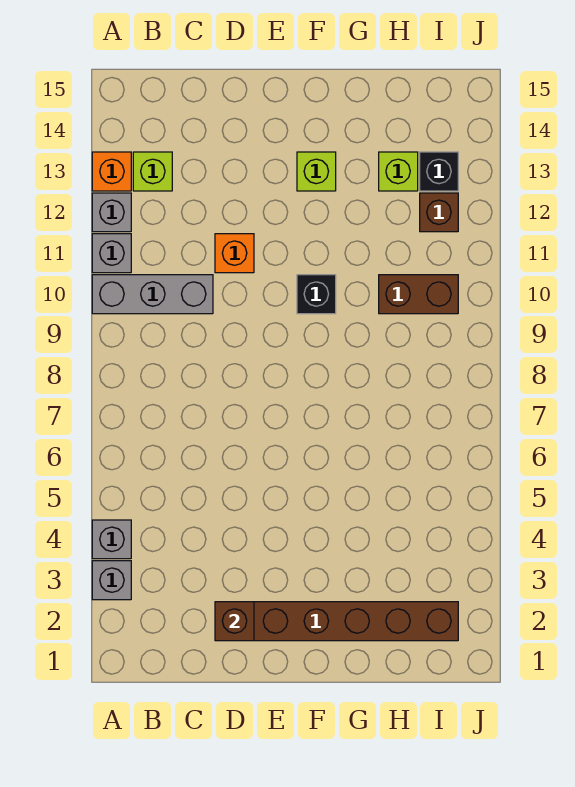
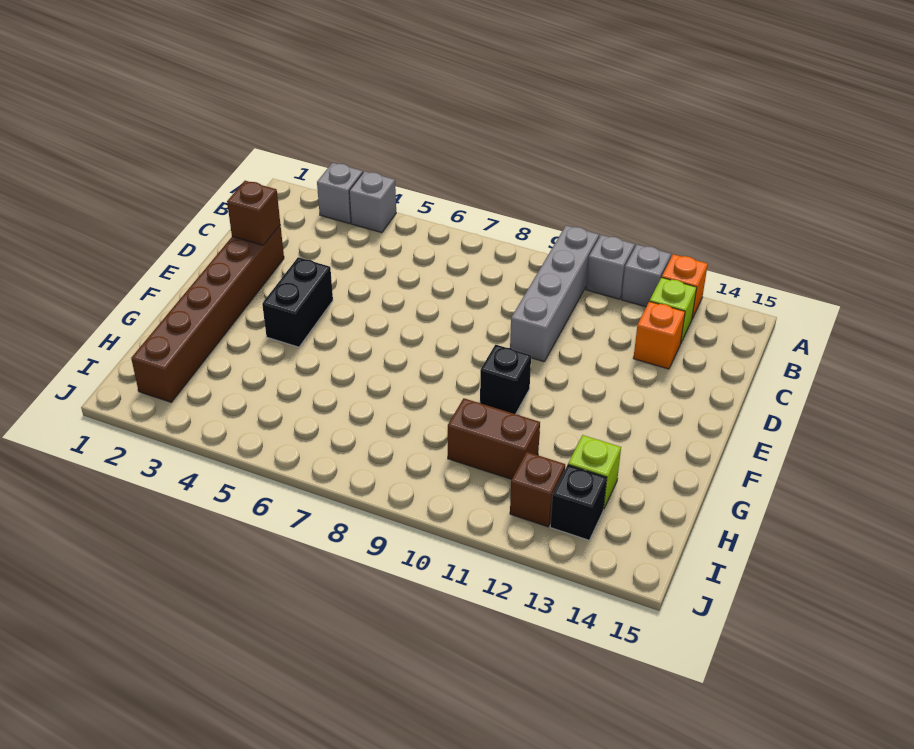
grey 1x3 brick [92,275,213,314] -> grey 1x4 brick [510,226,599,362]
orange 1x1 brick [215,234,254,273] -> orange 1x1 brick moved to [633,301,685,369]
none -> black 1x2 brick [262,257,333,347]
lime 1x1 brick [297,152,336,191] -> none
brown 1x2 brick [379,275,458,314] -> brown 1x2 brick turned to [448,398,540,479]

